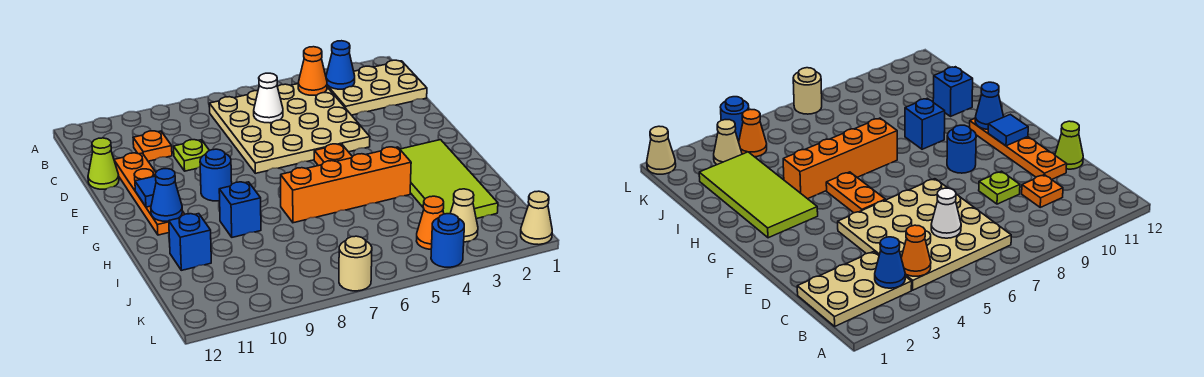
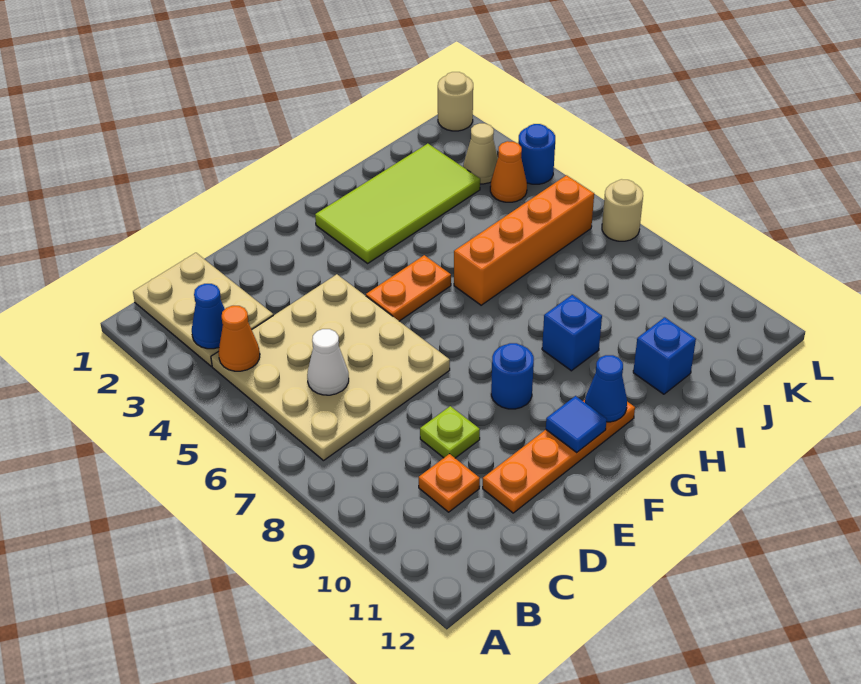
lime 1x1 cone [88,138,119,189] -> none
orange 1x4 brick [281,147,411,223] -> orange 1x4 brick turned to [454,175,594,305]
tan 1x1 cone [521,191,552,245] -> tan 1x1 round brick [438,72,473,131]

